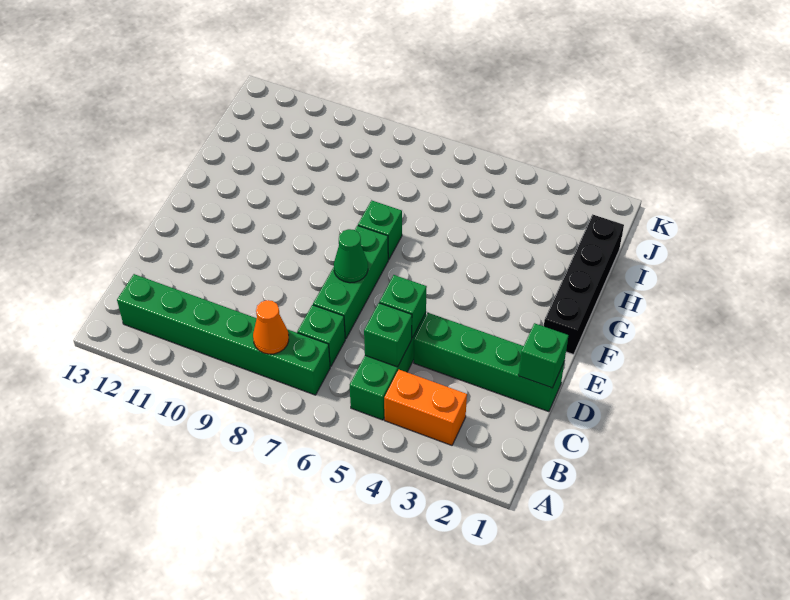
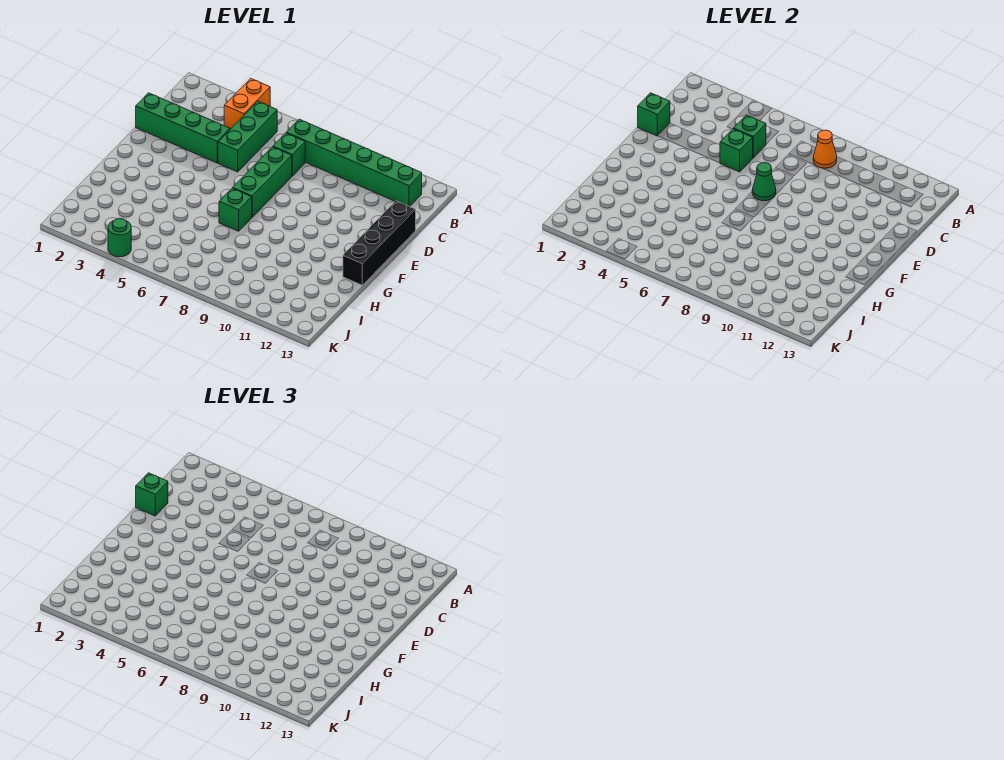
orange 1x2 brick [384,370,467,445] -> orange 1x2 brick turned to [224,78,270,129]
none -> green 1x1 brick [136,473,168,516]
black 1x4 brick [544,214,624,355] -> black 1x4 brick moved to [343,201,416,285]
none -> green 1x1 round brick [108,219,131,257]

